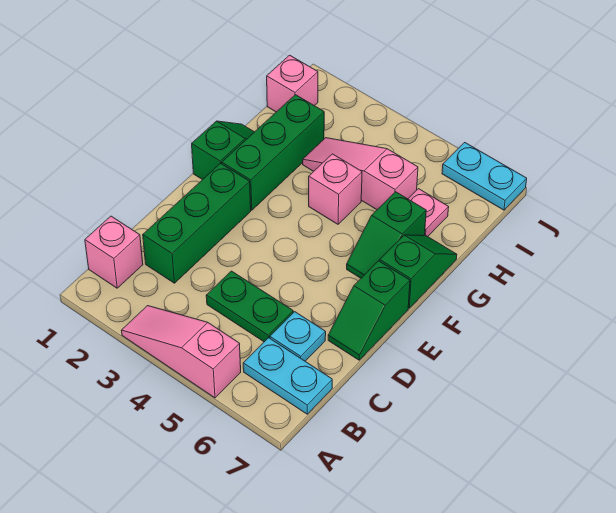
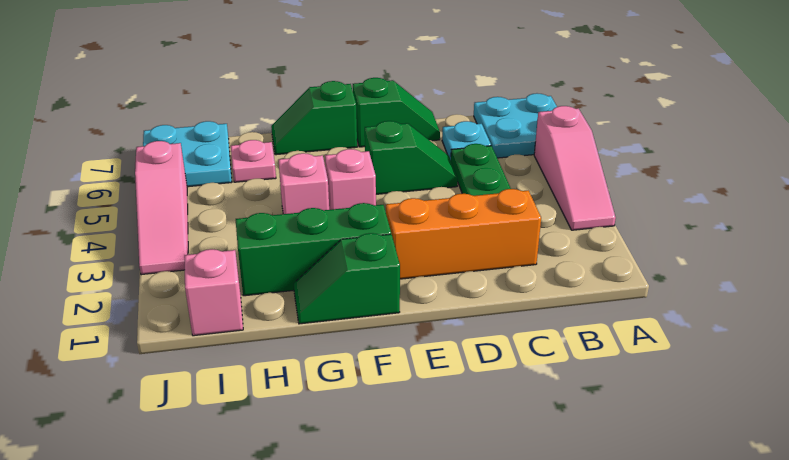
pink 1x1 brick [85,216,143,288] -> pink 1x1 brick moved to [325,149,376,210]
cyan 1x2 plate [243,338,332,414] -> cyan 2x2 plate [474,93,557,158]
green 1x3 brick [143,163,251,283] -> orange 1x3 brick [386,189,541,279]
green 1x2 slope [347,192,426,278] -> green 1x2 slope moved to [365,121,458,194]
pink 1x3 slope [303,138,418,210] -> pink 1x3 slope moved to [135,141,188,275]
cyan 1x2 plate [442,143,527,210] -> cyan 2x2 plate [143,121,232,187]

